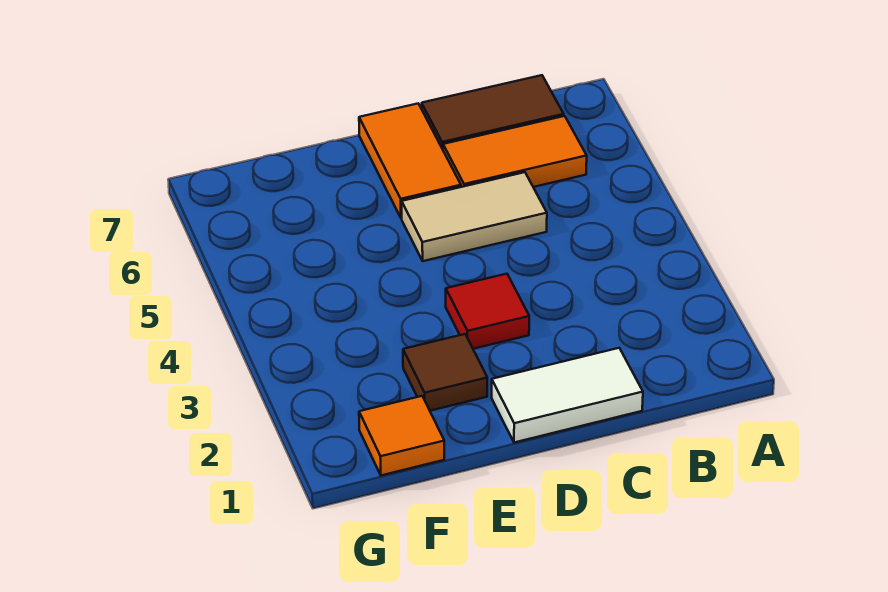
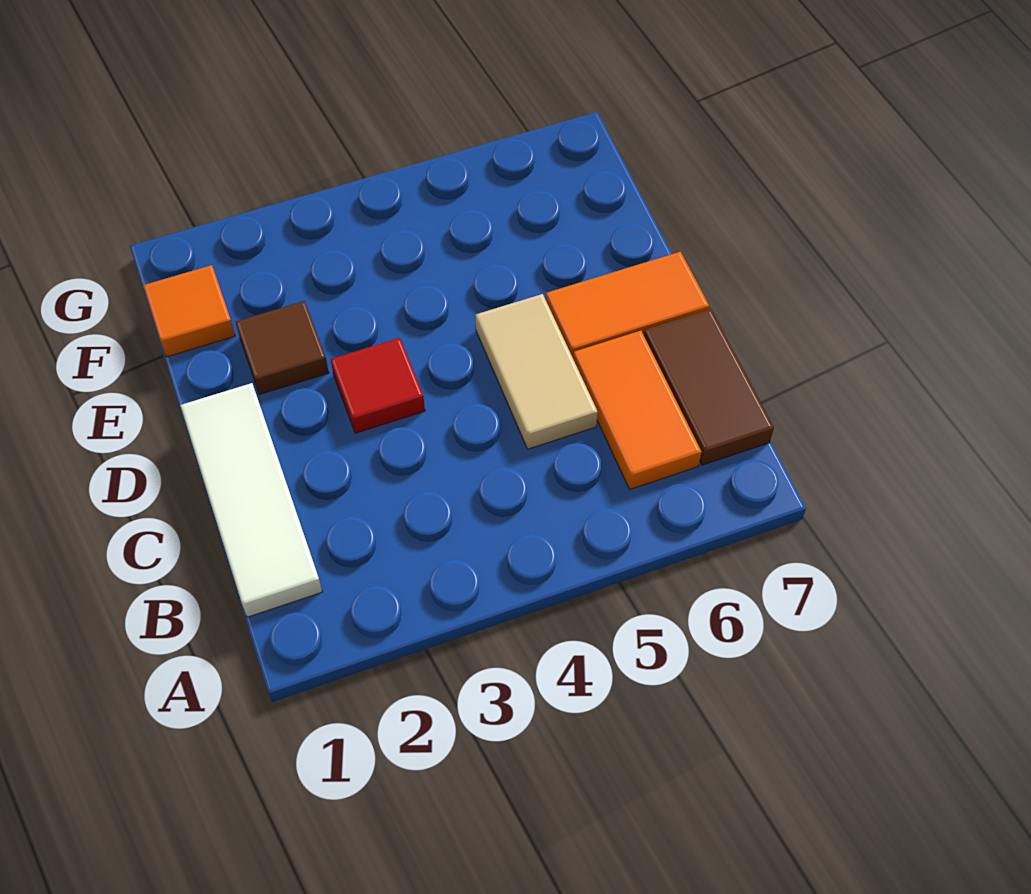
white 1x2 tile [492,348,643,443] -> white 1x3 tile [180,383,322,617]

